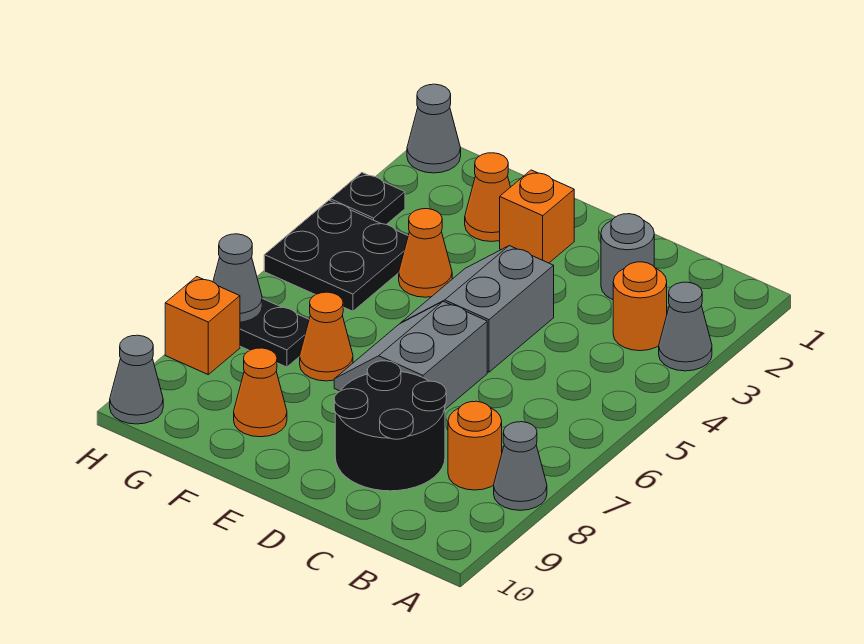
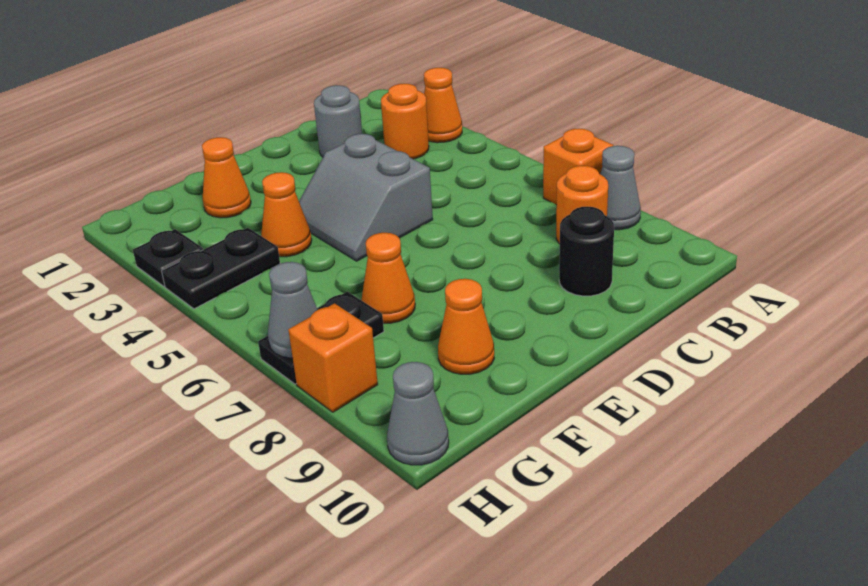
grey 1x1 cone [659,282,712,371] -> orange 1x1 cone [424,68,462,143]
black 2x2 round brick [334,361,446,491] -> black 1x1 round brick [559,206,614,296]
grey 2x2 slope [334,301,487,409] -> none
orange 1x1 brick [500,170,574,263] -> orange 1x1 brick moved to [543,129,613,205]
black 2x2 plate [264,200,408,311] -> black 1x2 plate [162,228,280,309]
grey 1x1 cone [407,84,461,173] -> none

